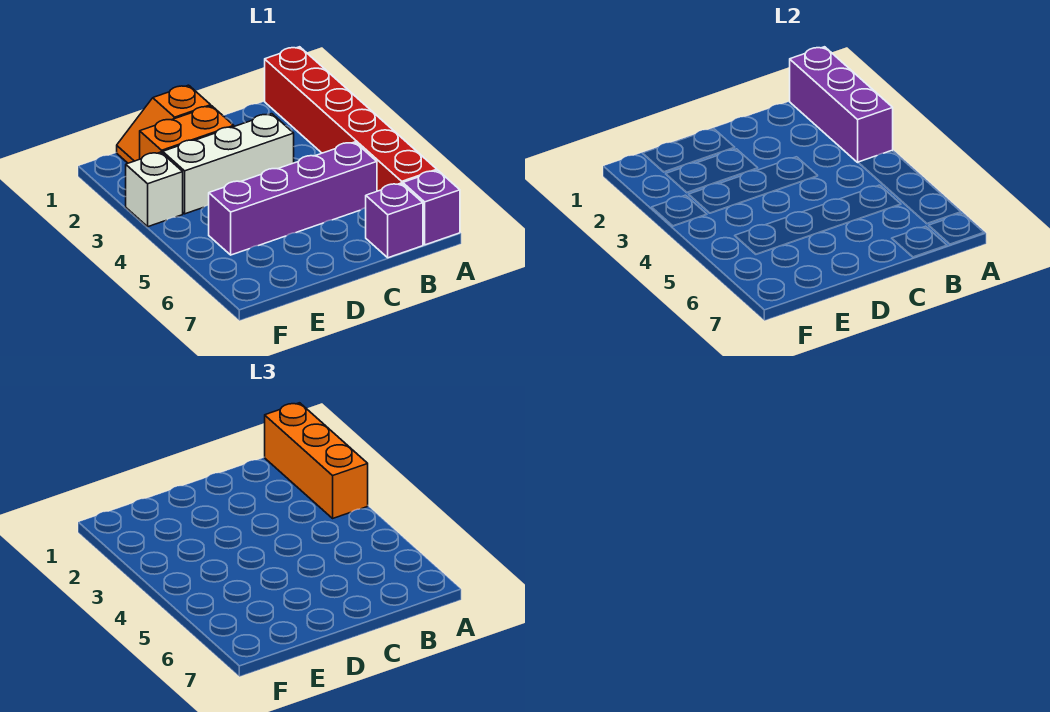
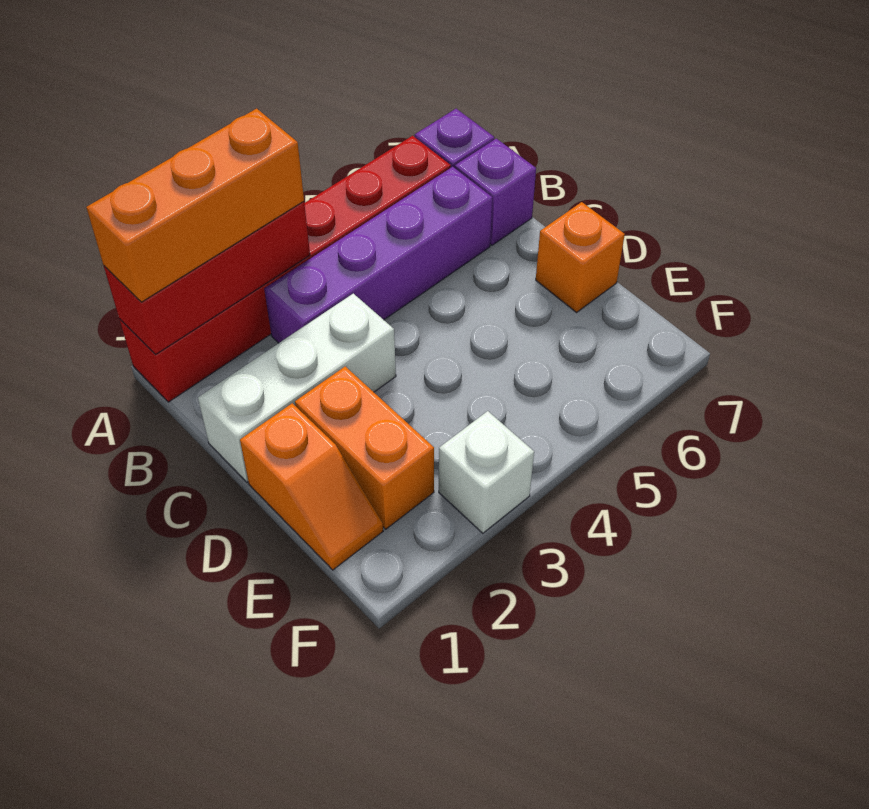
purple 1x3 brick [790,47,893,162] -> red 1x3 brick [104,201,310,355]
purple 1x4 brick [209,142,377,255] -> purple 1x4 brick turned to [264,167,492,343]
white 1x3 brick [163,114,294,214] -> white 1x3 brick turned to [198,294,396,482]
none -> orange 1x1 brick [536,202,625,312]

